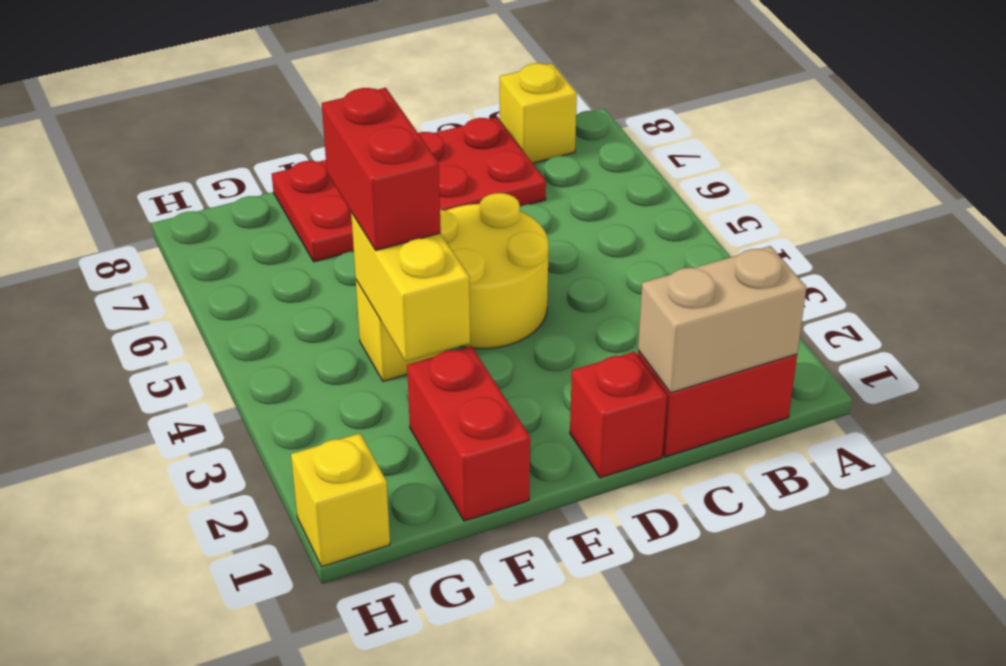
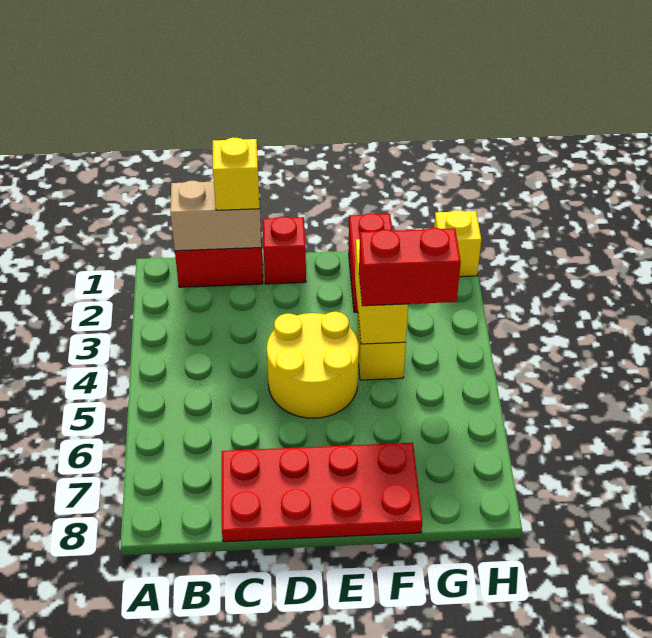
yellow 1x1 brick [500,63,577,163] -> yellow 1x1 brick moved to [213,138,259,210]
red 1x2 brick [322,88,441,250] -> red 1x2 brick turned to [359,228,461,306]

